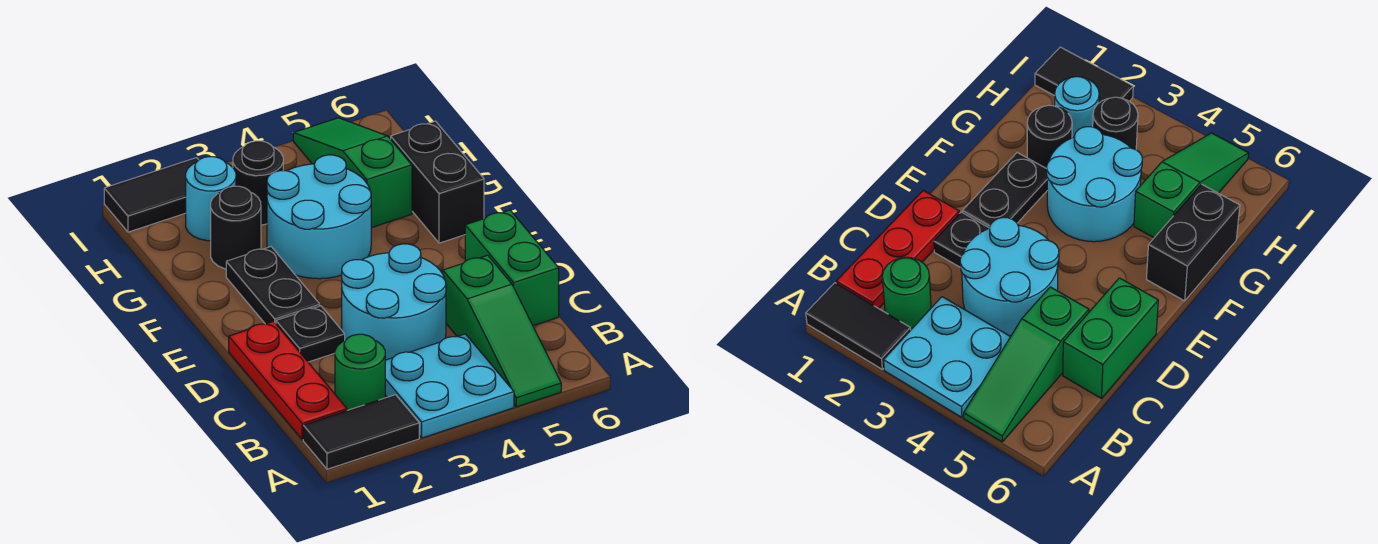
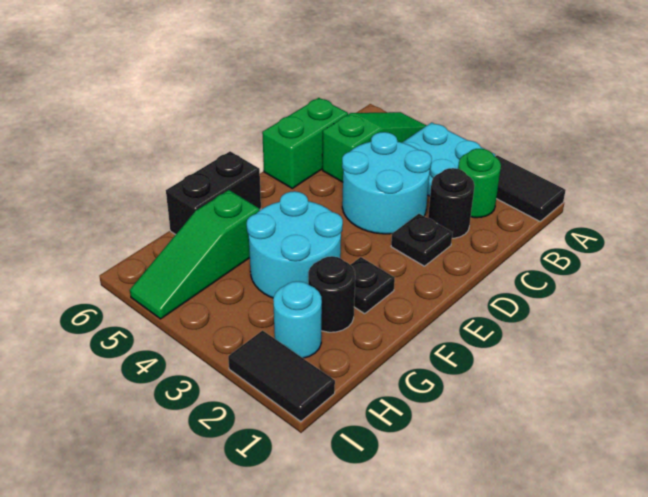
red 1x3 plate [229,321,347,440] -> none
black 1x2 plate [226,247,320,324] -> black 1x1 plate [351,257,395,314]
black 1x1 round brick [233,141,283,225] -> black 1x1 round brick moved to [428,168,475,238]

